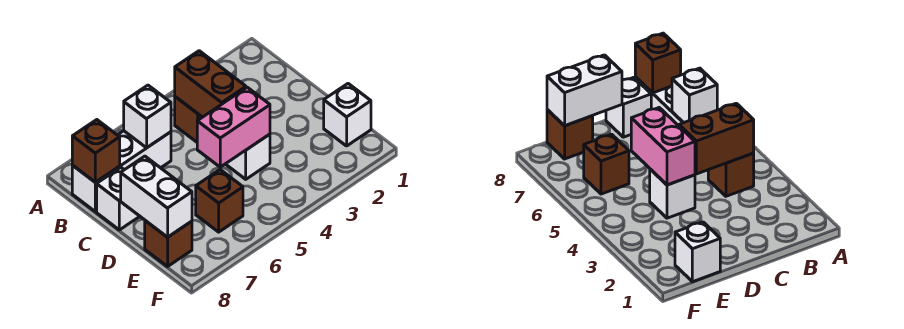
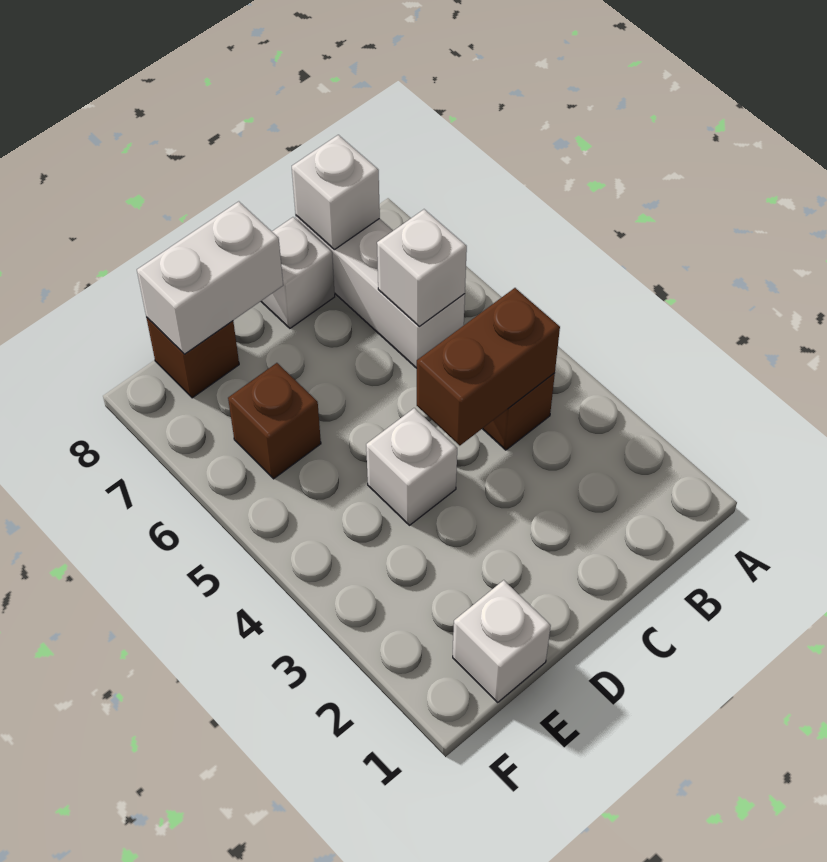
brown 1x1 brick [72,120,120,182] -> white 1x1 brick [292,135,380,250]
pink 1x2 brick [197,87,270,167] -> none

